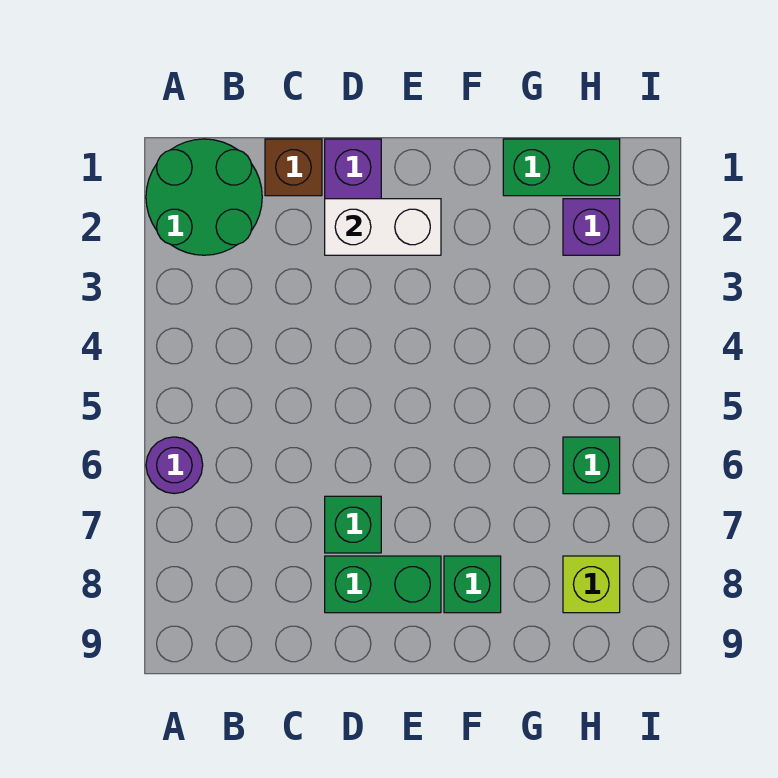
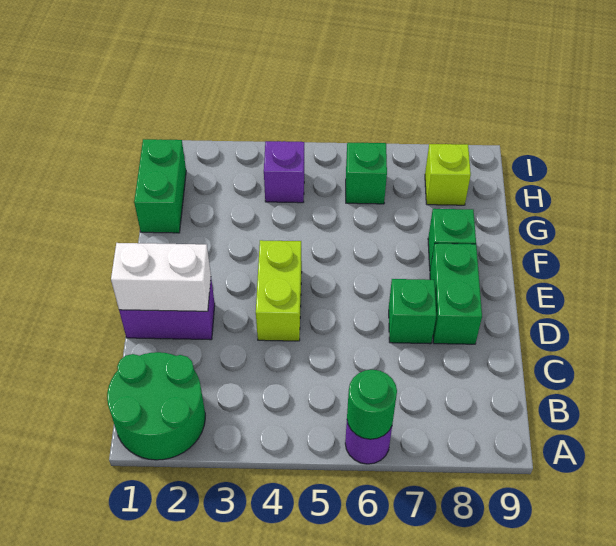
none -> green 1x1 round brick [347,370,397,439]
brown 1x1 brick [265,139,322,196] -> none
white 1x2 brick [325,199,441,255] -> white 1x2 brick turned to [111,243,211,311]
none -> lime 1x2 brick [256,240,302,341]
purple 1x1 brick [563,199,620,255] -> purple 1x1 brick moved to [264,141,304,203]

